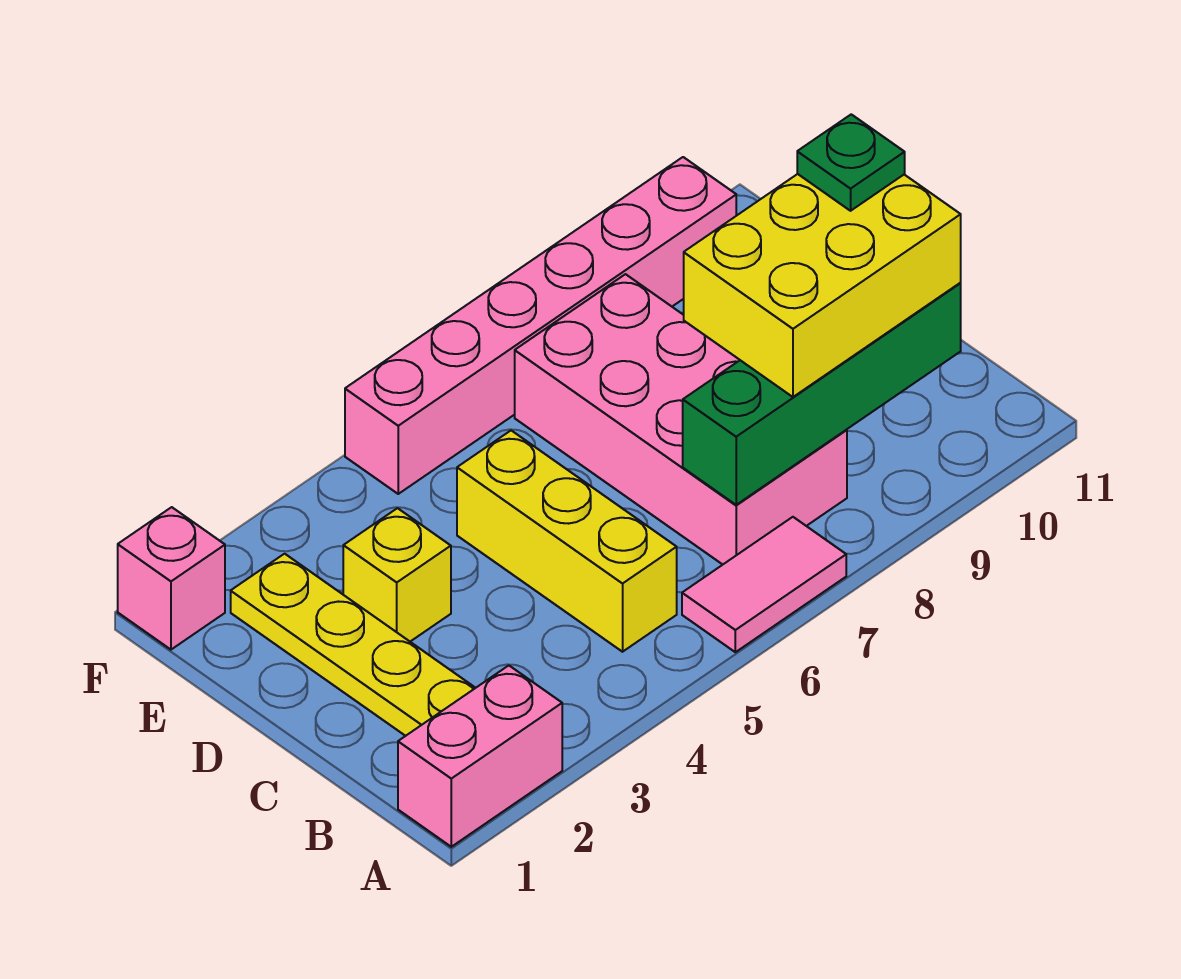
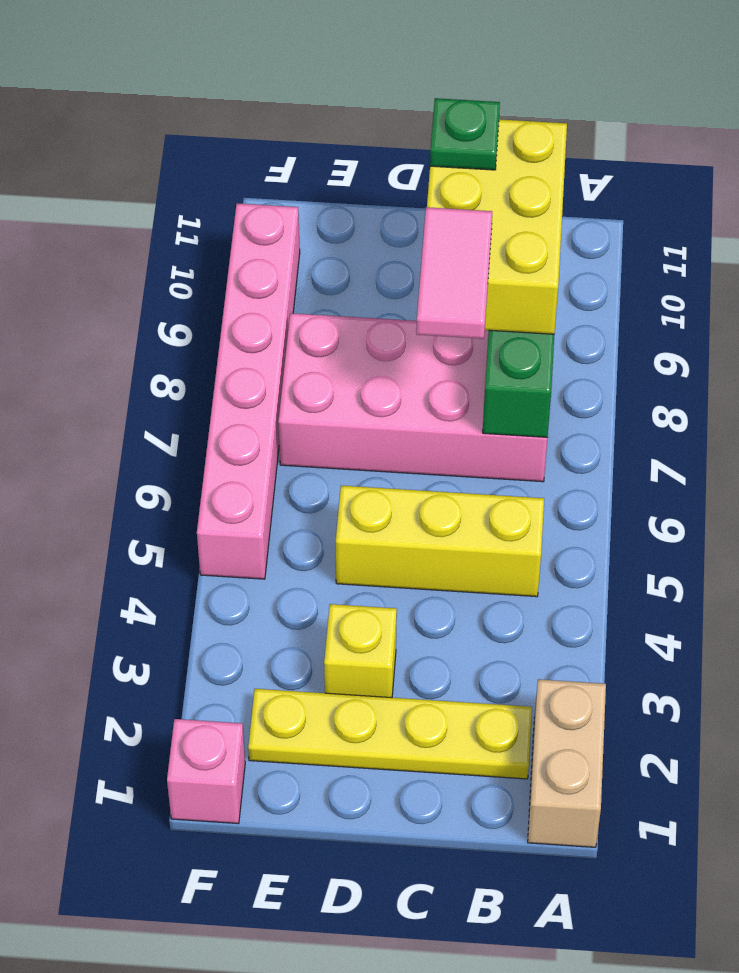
pink 1x2 brick [398,666,562,847] -> tan 1x2 brick [528,679,606,847]
pink 1x2 tile [682,517,846,652] -> pink 1x2 tile moved to [416,207,492,339]

